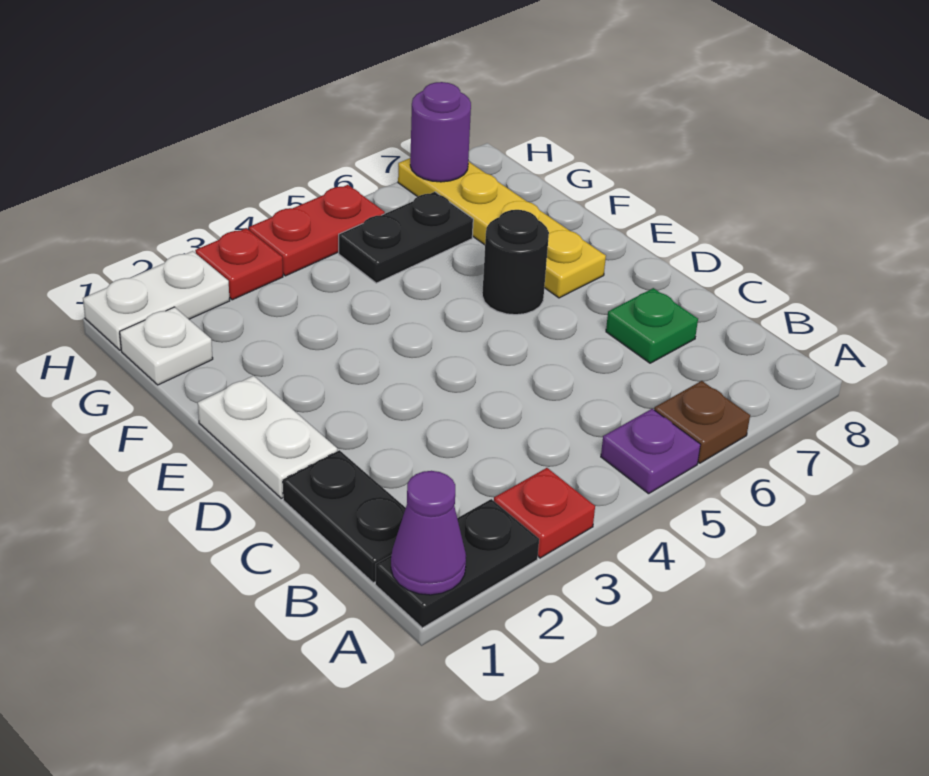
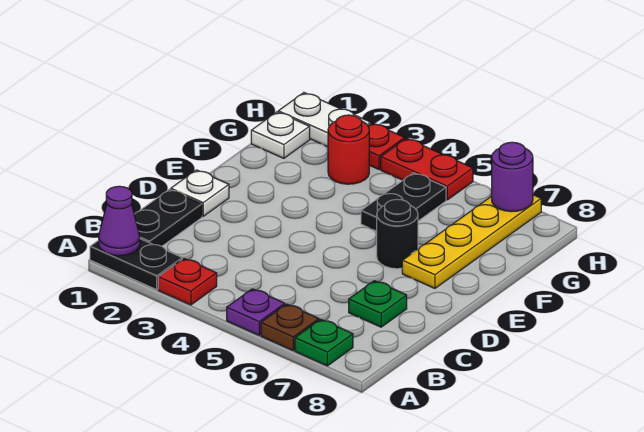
none -> green 1x1 plate [295,319,353,366]
white 1x2 plate [198,376,337,498] -> white 1x1 plate [171,170,229,216]
none -> red 1x1 round brick [328,115,369,184]
black 1x2 plate [339,192,473,283] -> black 1x2 plate turned to [361,173,446,231]

